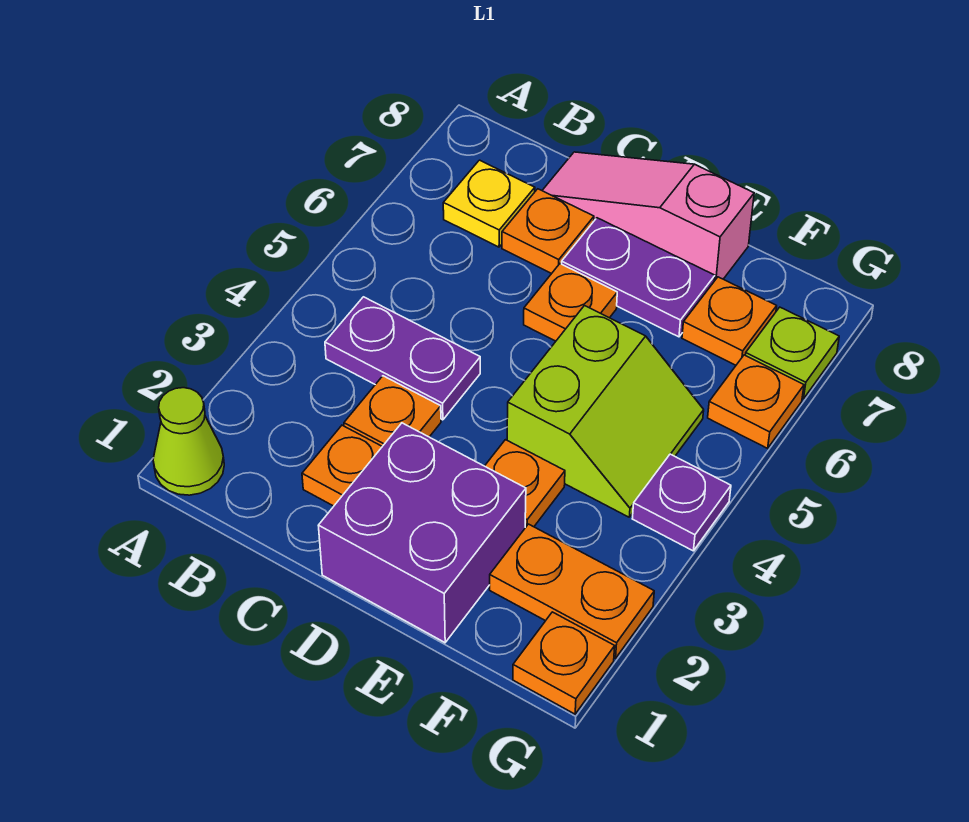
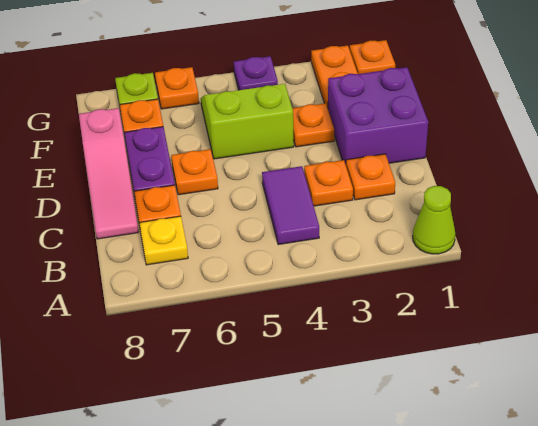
purple 1x2 plate [325,297,480,420] -> purple 1x2 tile [262,166,319,245]

